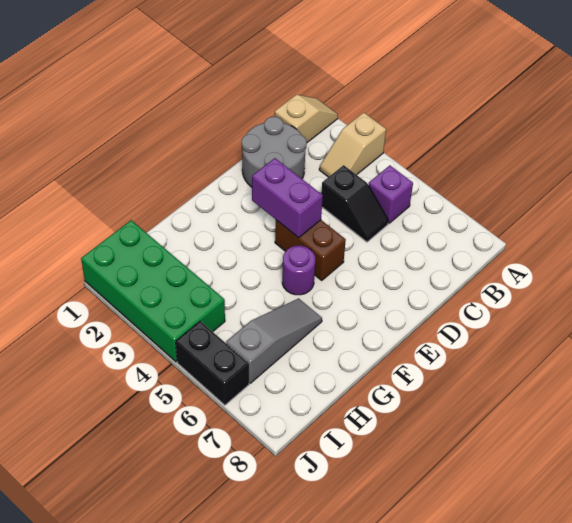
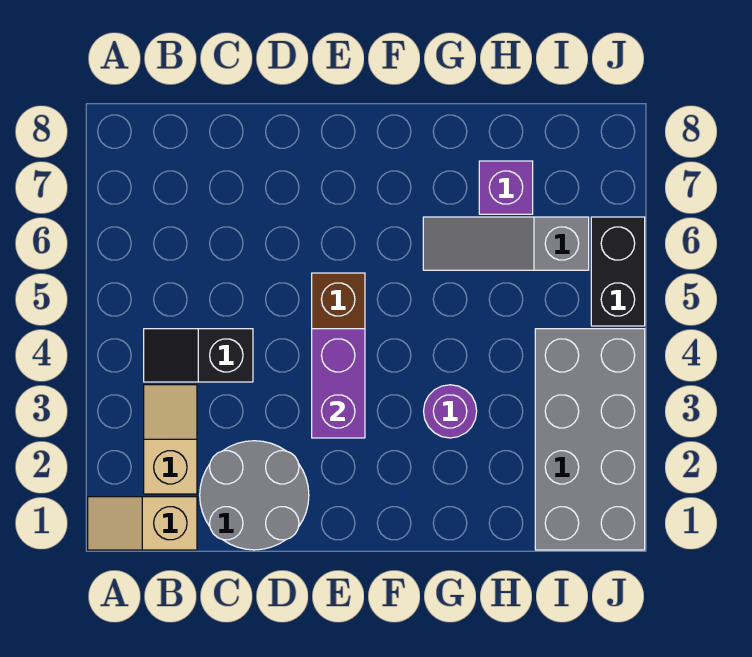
tan 1x2 slope [319,113,386,177] -> tan 1x2 slope turned to [144,385,197,494]
purple 1x1 brick [369,165,413,223] -> purple 1x1 brick moved to [479,161,533,214]
black 1x2 slope [321,165,388,242] -> black 1x2 slope turned to [144,329,253,382]
purple 1x1 round brick [282,246,315,295] -> purple 1x1 round brick moved to [424,385,477,438]
green 2x4 brick [81,220,225,362] -> grey 2x4 brick [535,329,645,550]

